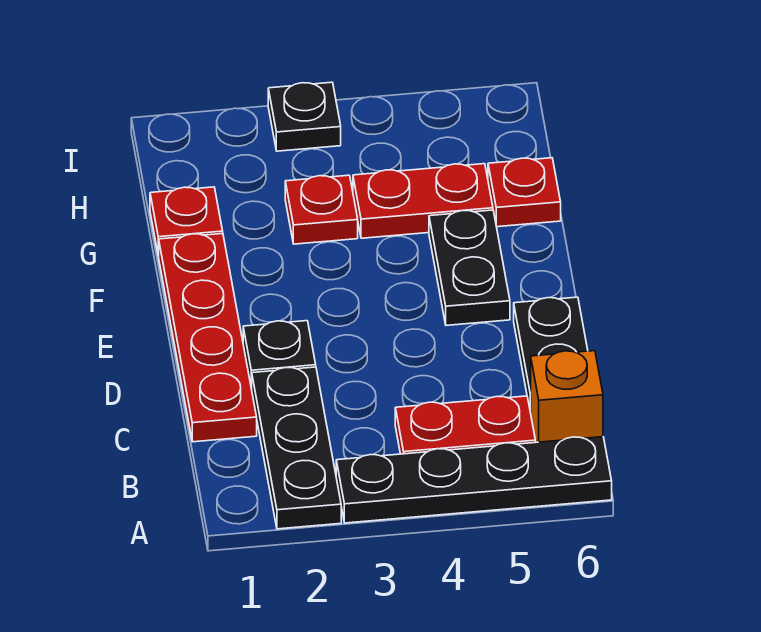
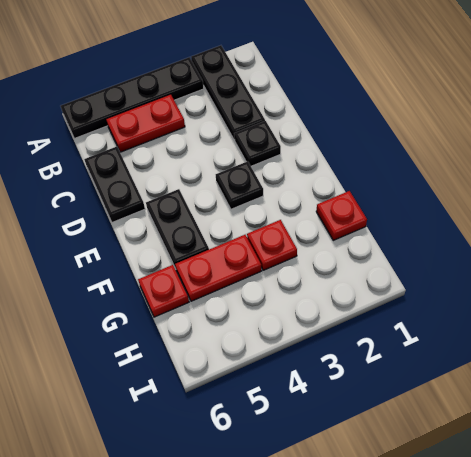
orange 1x1 brick [530,351,603,442] -> none
red 1x4 plate [159,233,257,442] -> none
black 1x1 plate [268,82,341,151] -> black 1x1 plate moved to [216,161,263,209]

